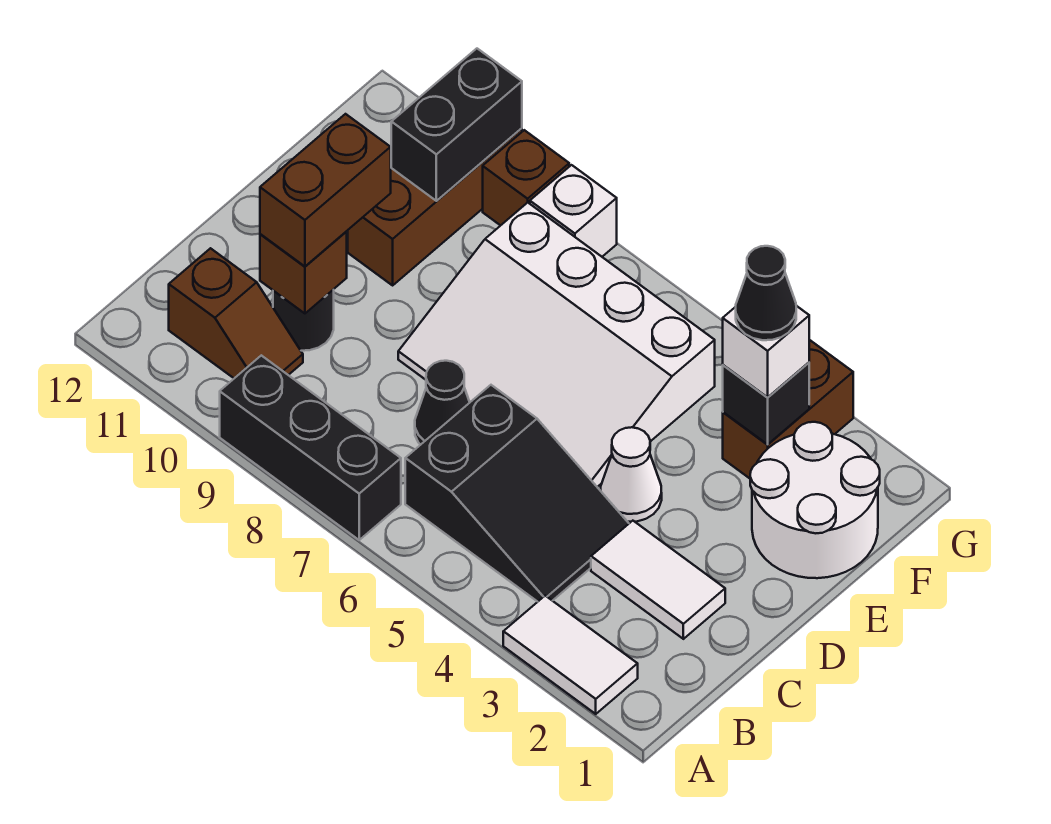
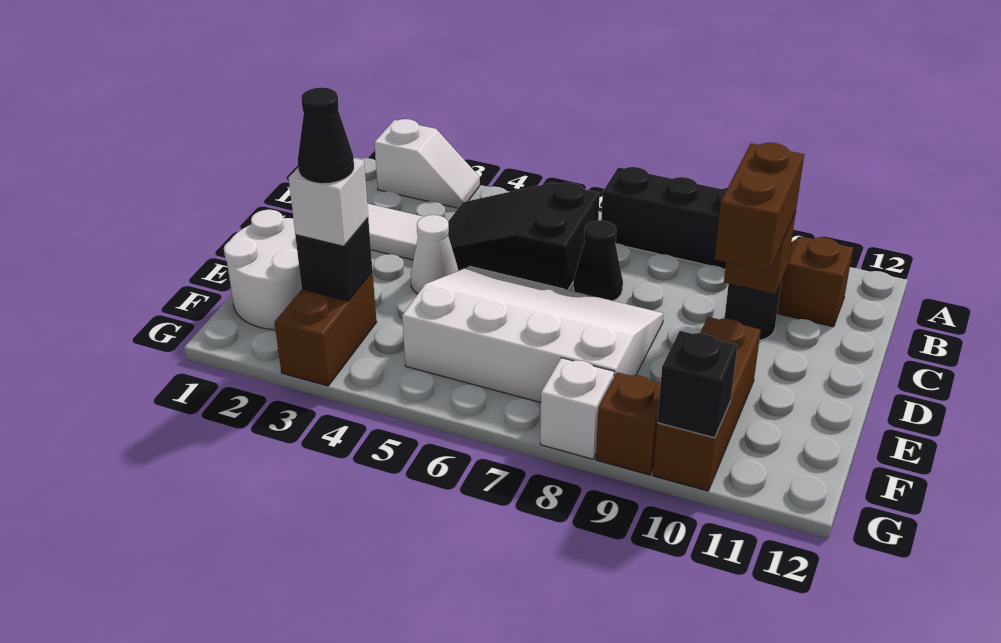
white 1x2 tile [503,596,638,714] -> white 1x2 slope [374,119,480,208]
black 1x2 brick [391,49,522,201] -> black 1x1 brick [657,331,738,438]

